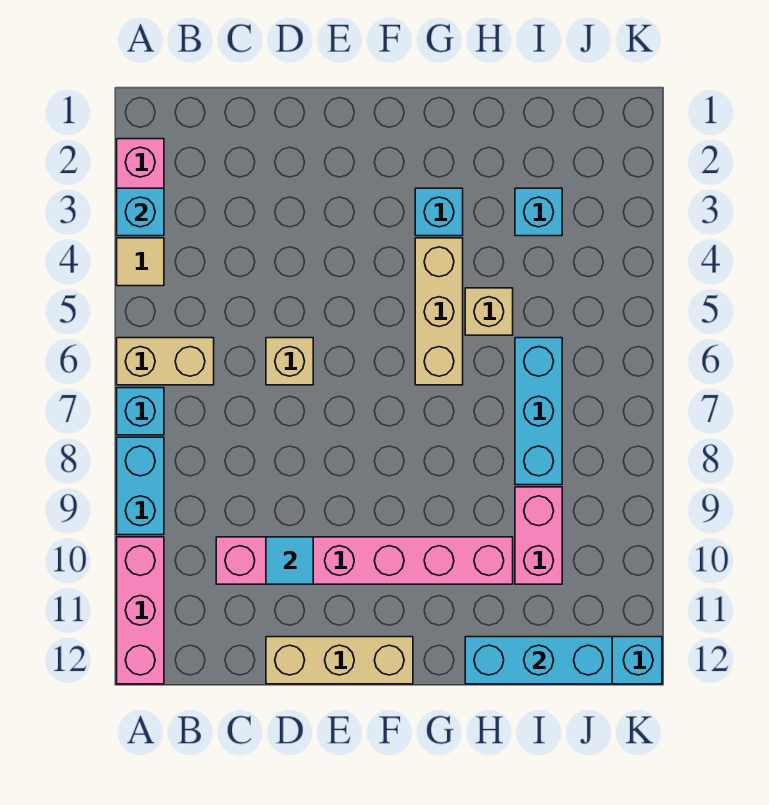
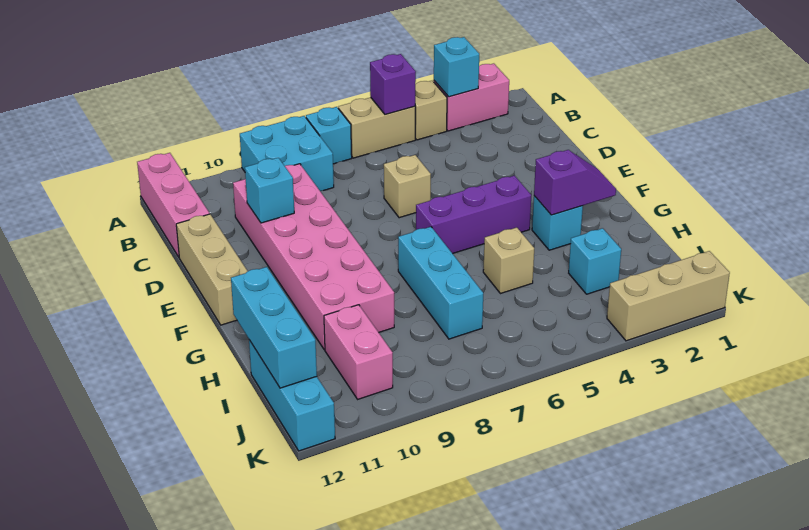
tan 1x1 tile [117,238,164,286] -> tan 1x1 brick [415,81,447,140]
none -> purple 1x1 brick [370,54,416,115]
tan 1x2 brick [117,338,214,385] -> tan 1x2 brick turned to [338,97,415,158]
cyan 1x2 brick [117,437,164,535] -> cyan 2x2 brick [240,116,334,191]
pink 1x3 brick [117,537,164,684] -> pink 1x3 brick turned to [137,153,210,257]
pink 1x6 brick [216,537,513,584] -> pink 2x6 brick [233,164,394,350]
cyan 1x1 tile [266,537,313,584] -> cyan 1x1 brick [245,158,294,223]
none -> purple 1x3 brick [416,175,531,254]
none -> purple 1x2 slope [534,150,616,215]
tan 1x3 brick [415,238,463,385] -> tan 1x3 brick moved to [607,251,730,341]
cyan 1x3 brick [515,338,562,485] -> cyan 1x3 brick turned to [398,227,483,339]
pink 1x2 brick [515,487,562,584] -> pink 1x2 brick turned to [324,305,393,399]

